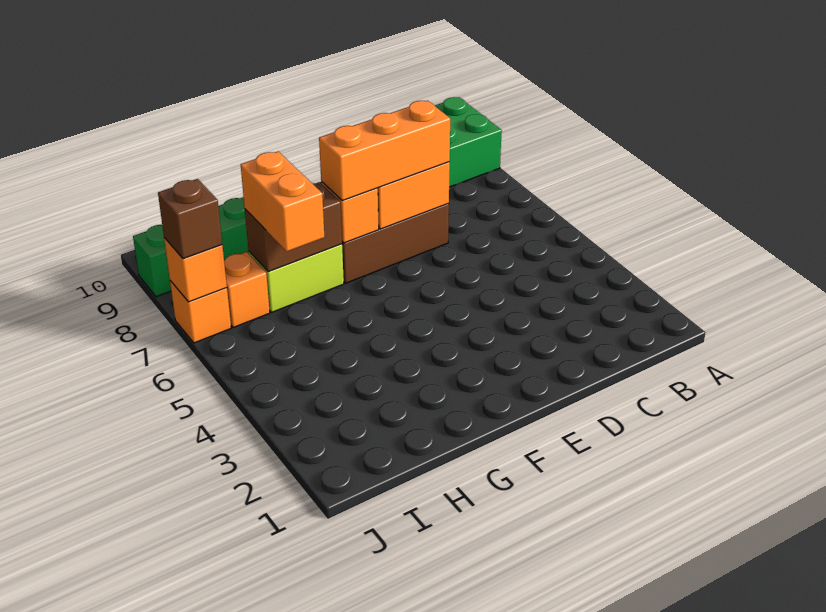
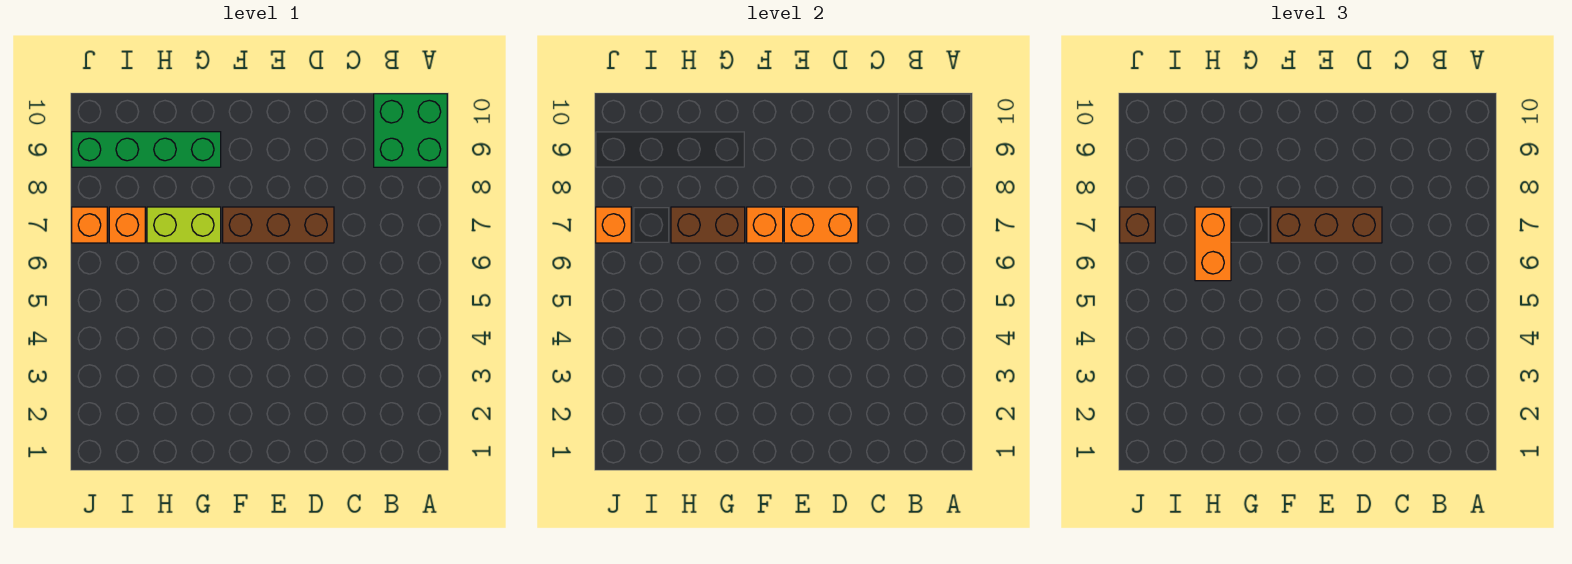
orange 1x3 brick [319,101,450,201] -> brown 1x3 brick [1271,207,1382,243]

